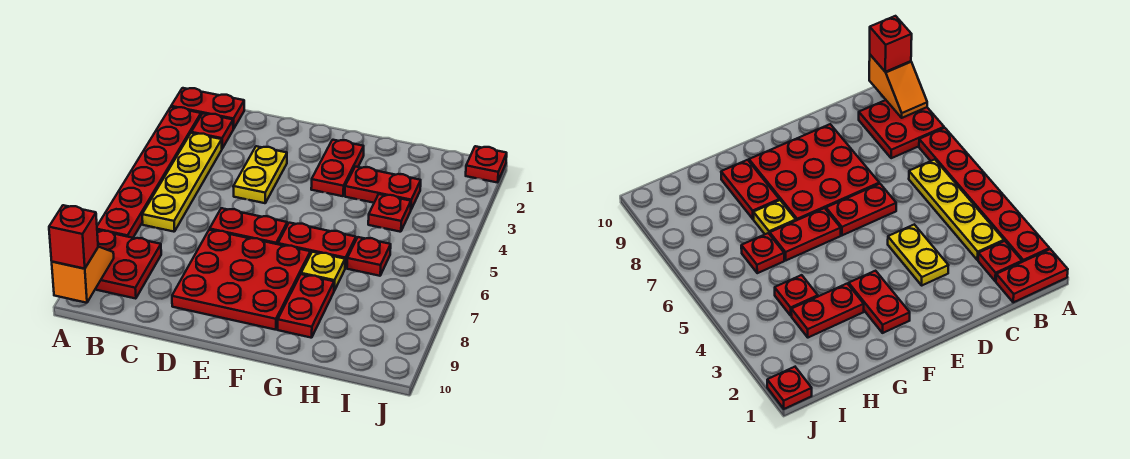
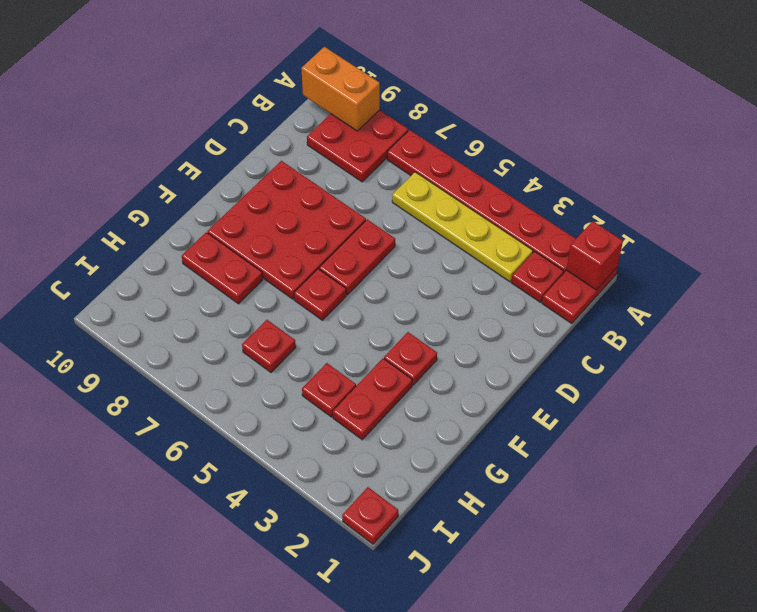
orange 1x2 slope [52,247,114,303] -> orange 1x2 brick [301,47,380,131]
red 1x1 brick [49,205,98,269] -> red 1x1 brick moved to [567,221,623,290]
yellow 1x2 plate [233,146,287,203] -> none
red 1x2 plate [311,140,364,196] -> red 1x1 plate [384,332,437,385]
red 1x2 plate [278,223,356,268] -> red 1x1 plate [294,269,346,320]
yellow 1x1 plate [301,252,345,291] -> none

